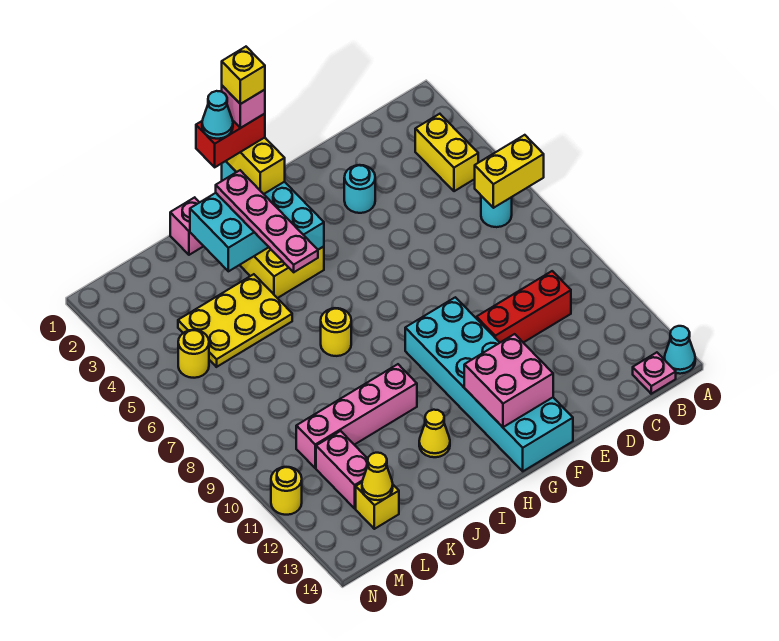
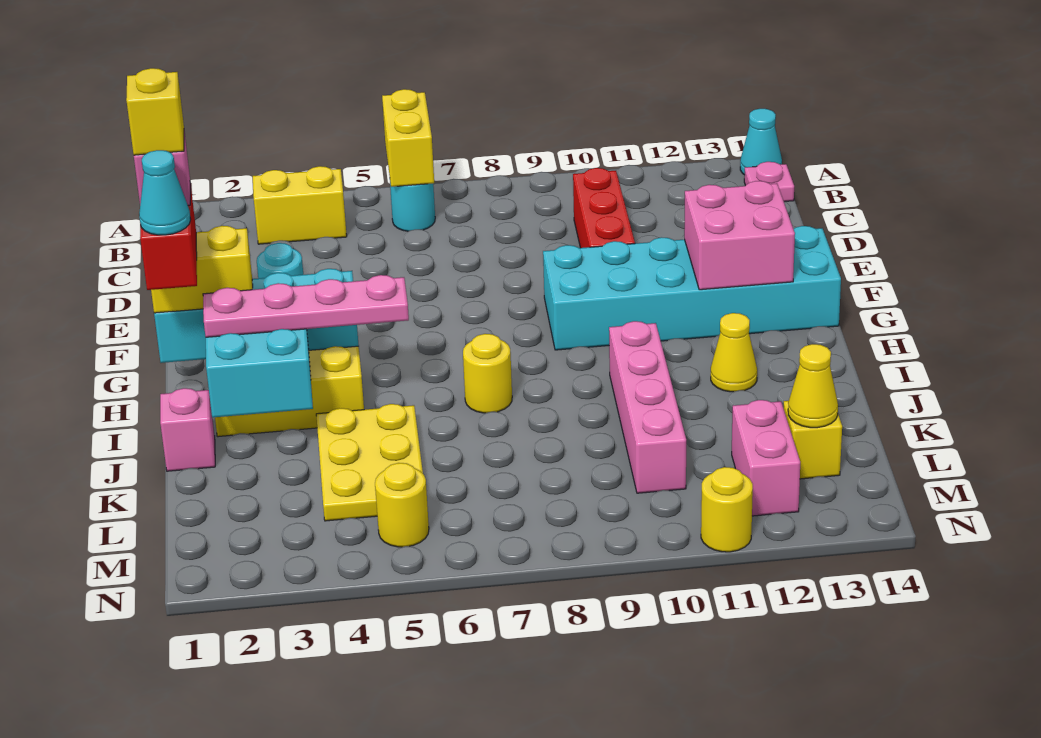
pink 1x2 brick [316,431,368,508] -> pink 1x2 brick turned to [732,400,800,516]

